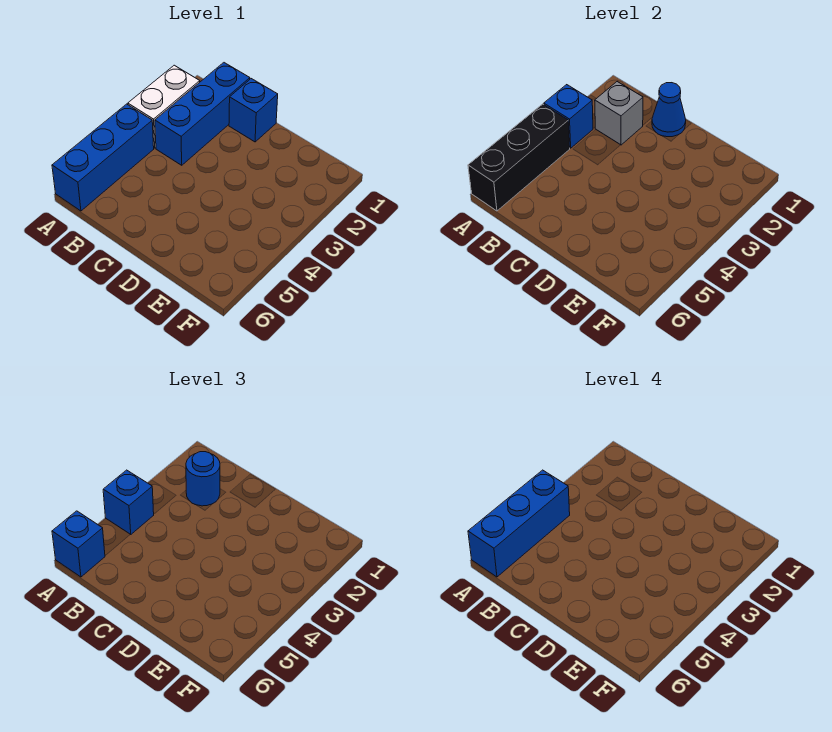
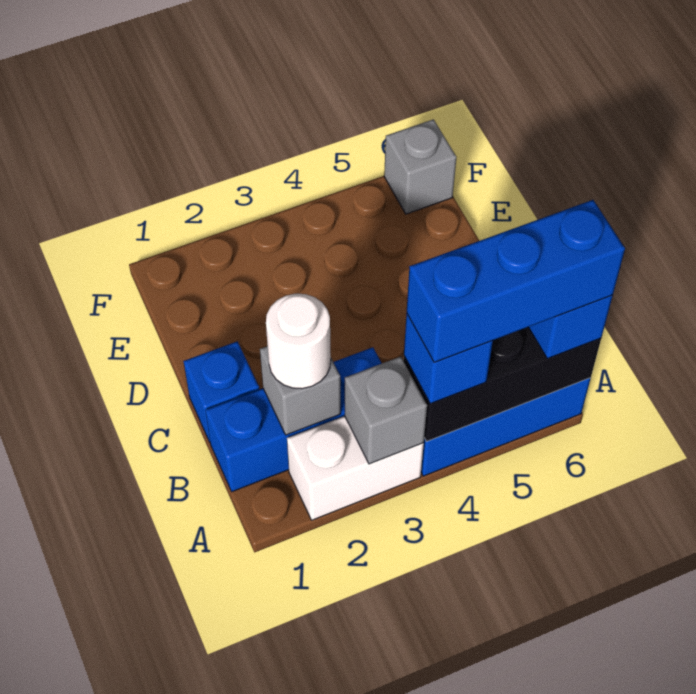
blue 1x1 brick [544,85,593,148] -> grey 1x1 brick [345,357,427,464]
blue 1x1 round brick [186,452,220,506] -> white 1x1 round brick [266,294,331,389]
blue 1x1 cone [652,83,686,137] -> none
none -> grey 1x1 brick [384,119,457,214]

